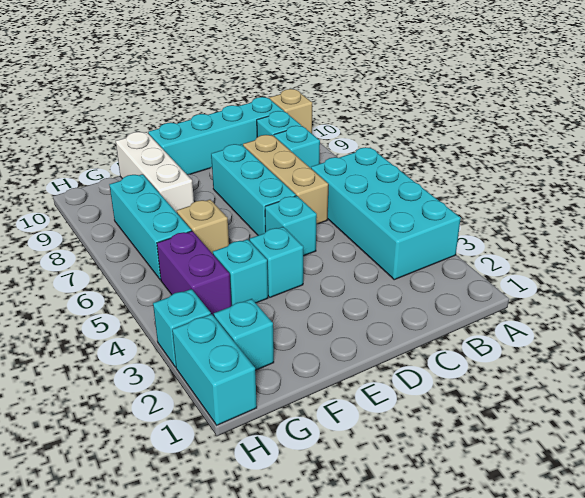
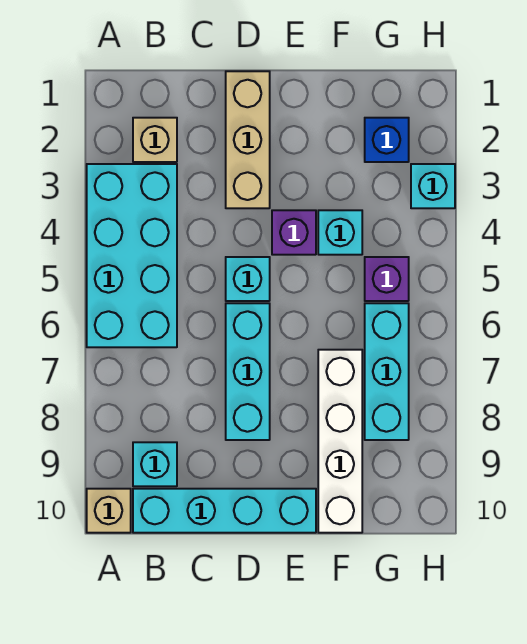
cyan 1x1 brick [274,126,320,168] -> none
tan 1x3 brick [243,135,328,224] -> tan 1x3 brick moved to [226,71,270,208]
cyan 1x1 brick [250,227,303,297] -> purple 1x1 brick [272,210,316,255]
tan 1x1 brick [177,200,229,254] -> tan 1x1 brick moved to [133,118,177,162]
white 1x3 brick [116,132,194,213] -> white 1x4 brick [318,350,362,533]
cyan 1x1 brick [214,299,274,370] -> blue 1x1 brick [365,118,409,162]
purple 1x2 brick [157,231,231,316] -> purple 1x1 brick [365,257,409,301]
cyan 1x2 brick [172,314,257,425] -> none

